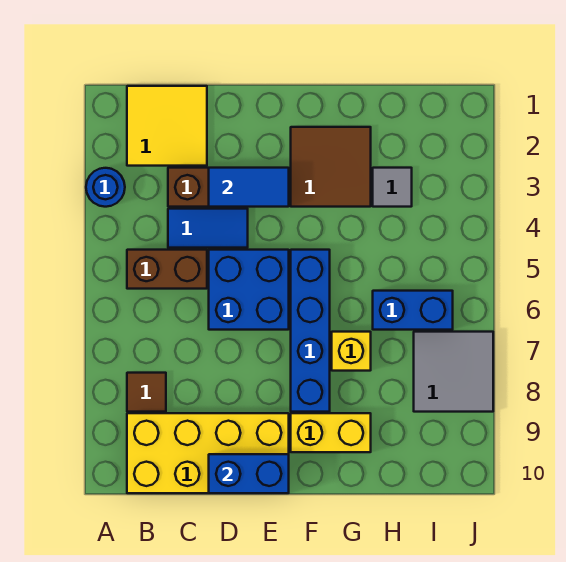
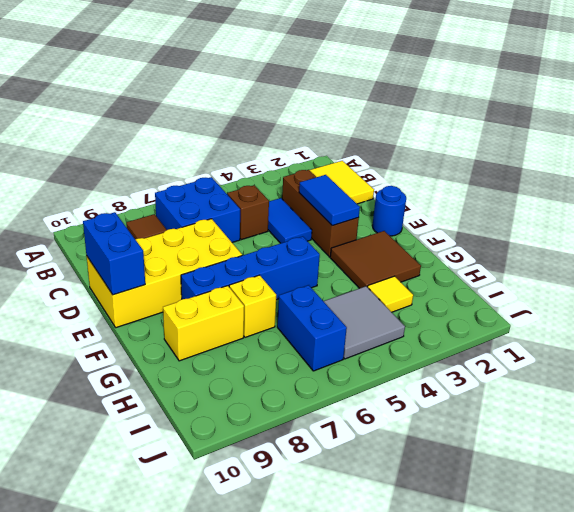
blue 1x1 round brick [86,168,125,207] -> blue 1x1 round brick moved to [372,186,406,236]
brown 1x2 brick [127,250,207,289] -> brown 1x1 brick [227,185,269,240]
yellow 2x4 brick [127,413,289,493] -> yellow 2x4 brick turned to [87,219,242,328]
blue 2x2 brick [209,250,289,330] -> blue 2x2 brick moved to [155,177,240,243]
yellow 1x2 brick [291,413,371,452] -> yellow 1x2 brick turned to [163,286,244,361]
grey 1x1 tile [373,168,412,207] -> yellow 1x1 tile [368,276,413,312]
grey 2x2 tile [414,332,493,412] -> grey 2x2 tile moved to [324,286,405,359]

